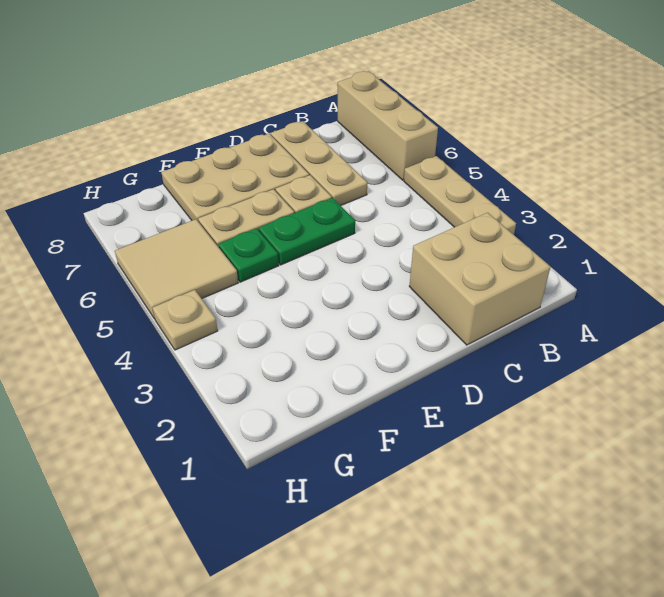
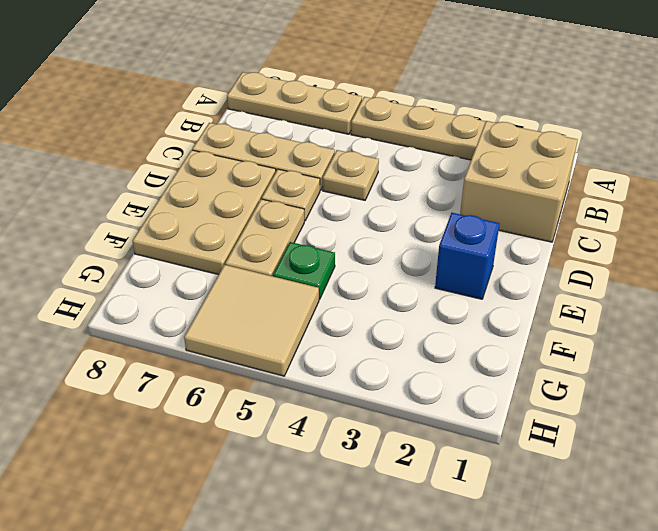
tan 1x3 brick [338,71,438,180] -> tan 1x3 plate [227,72,362,134]
green 1x2 plate [259,198,355,265] -> none
none -> blue 1x1 brick [435,213,500,299]
tan 1x1 plate [153,290,218,350] -> tan 1x1 plate moved to [323,150,379,200]

